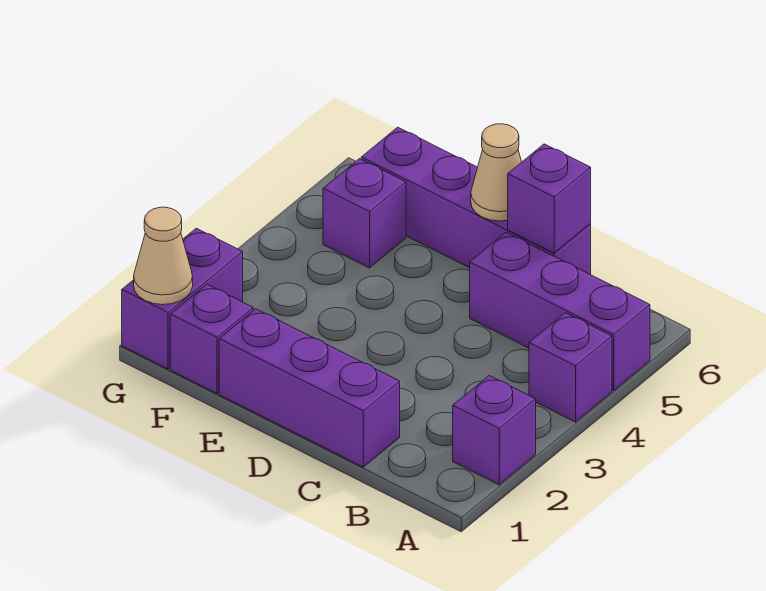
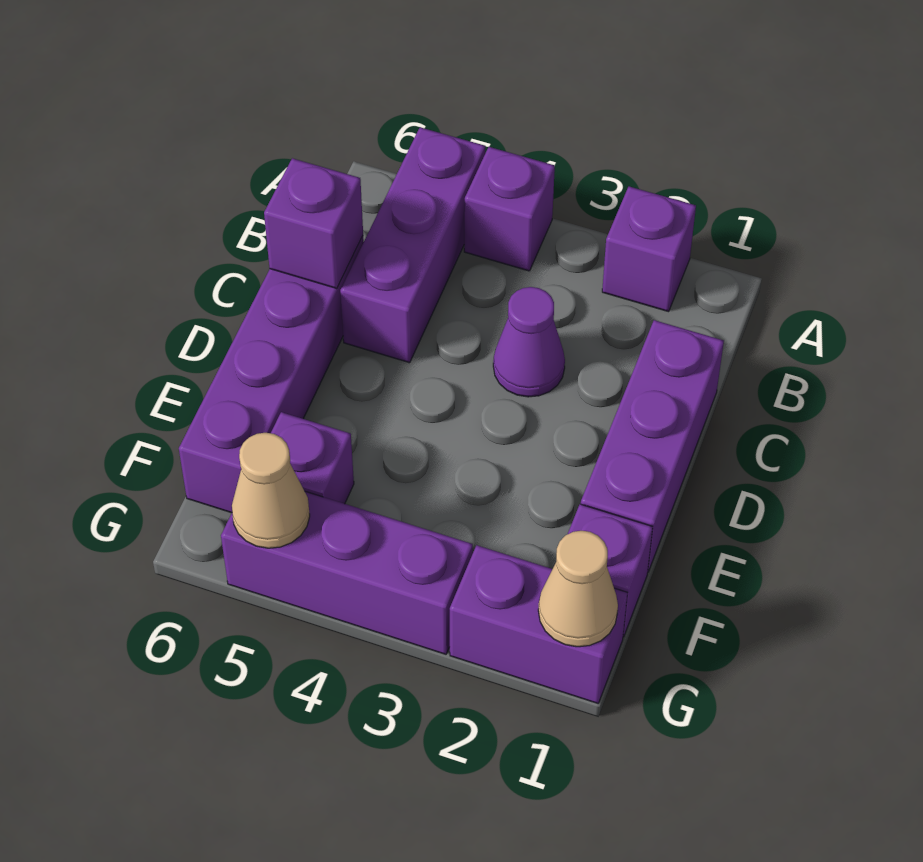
none -> purple 1x1 cone [493,287,565,397]
tan 1x1 cone [471,124,521,221] -> tan 1x1 cone moved to [232,433,310,548]
none -> purple 1x3 brick [221,492,473,654]

